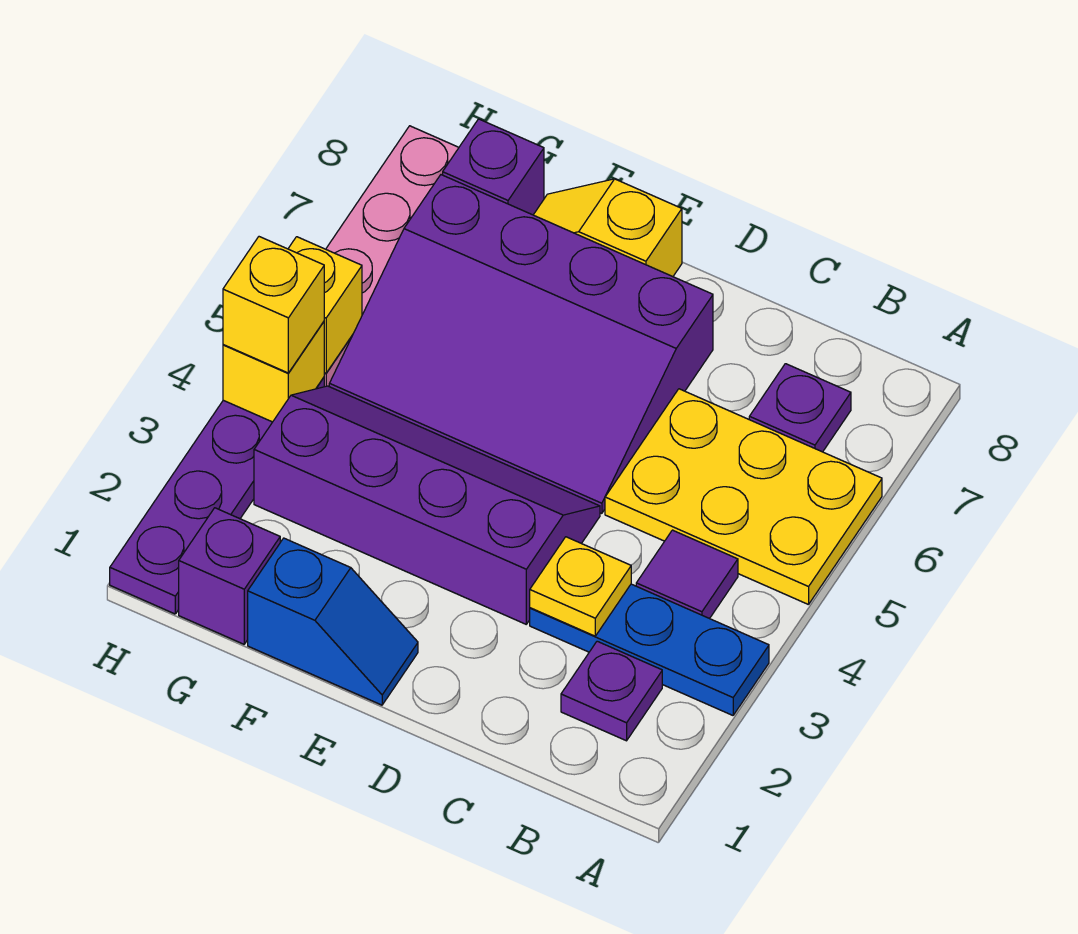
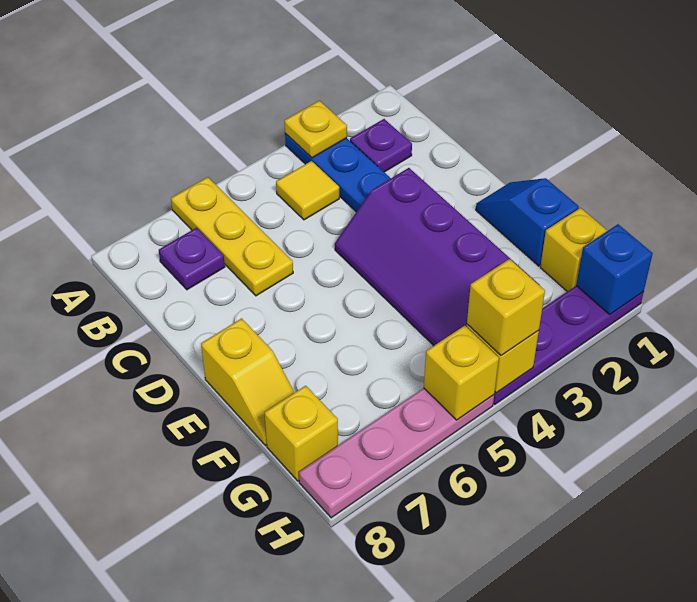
yellow 2x3 plate [605,389,882,605] -> yellow 1x3 plate [171,177,293,296]
purple 1x1 tile [636,530,738,619] -> yellow 1x1 tile [276,161,339,220]
yellow 1x1 plate [530,537,631,636] -> yellow 1x1 plate moved to [285,101,347,158]
purple 3x4 slope [329,175,713,513] -> none
purple 1x1 brick [179,508,280,644] -> yellow 1x1 brick [540,208,608,292]
purple 1x1 brick [443,119,544,215] -> yellow 1x1 brick [265,386,338,481]
none -> blue 1x1 brick [576,224,653,314]

